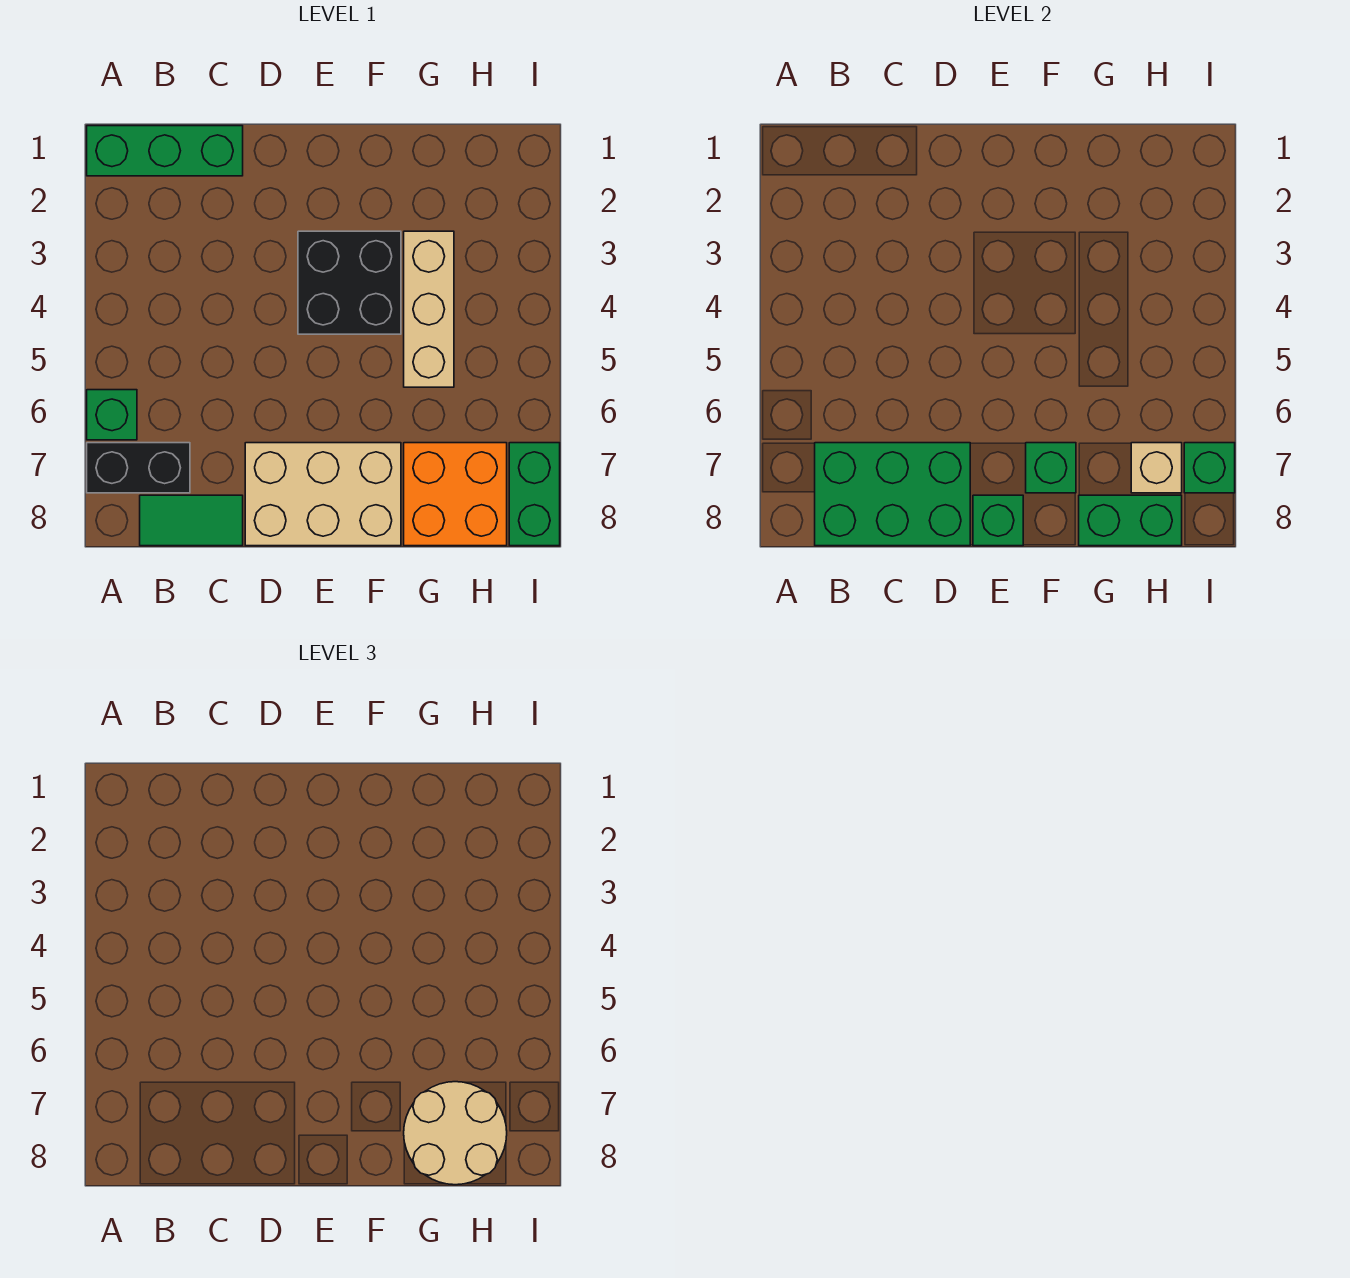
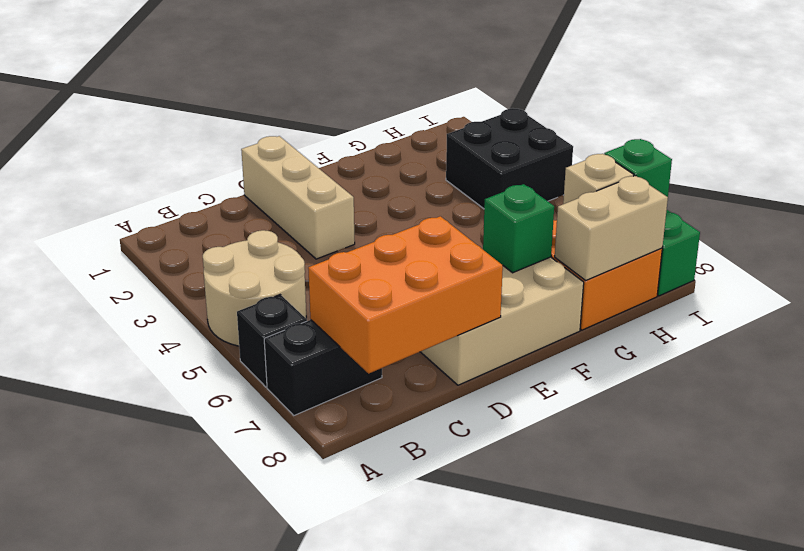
green 1x3 brick [87,126,243,176] -> none
green 1x1 brick [87,390,137,440] -> black 1x1 brick [237,295,307,387]
green 2x3 brick [815,443,970,546] -> orange 2x3 brick [308,216,503,373]
green 1x2 tile [140,495,243,546] -> none
black 2x2 brick [298,231,401,334] -> black 2x2 brick moved to [446,108,573,209]
green 1x1 brick [973,495,1023,546] -> none
tan 1x3 brick [404,231,454,387] -> tan 1x3 brick moved to [241,136,355,259]
tan 2x2 round brick [404,1082,507,1185] -> tan 2x2 round brick moved to [203,230,306,346]
green 1x2 brick [1079,495,1182,546] -> tan 1x2 brick [555,176,668,280]

